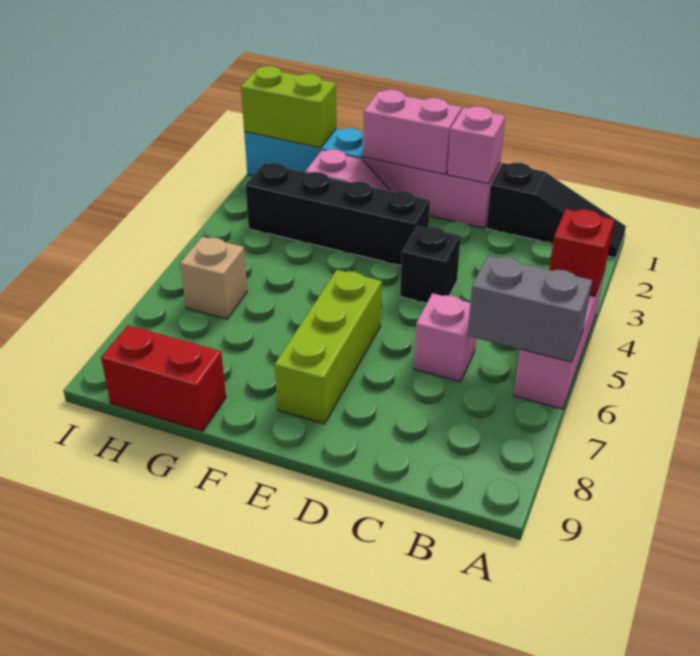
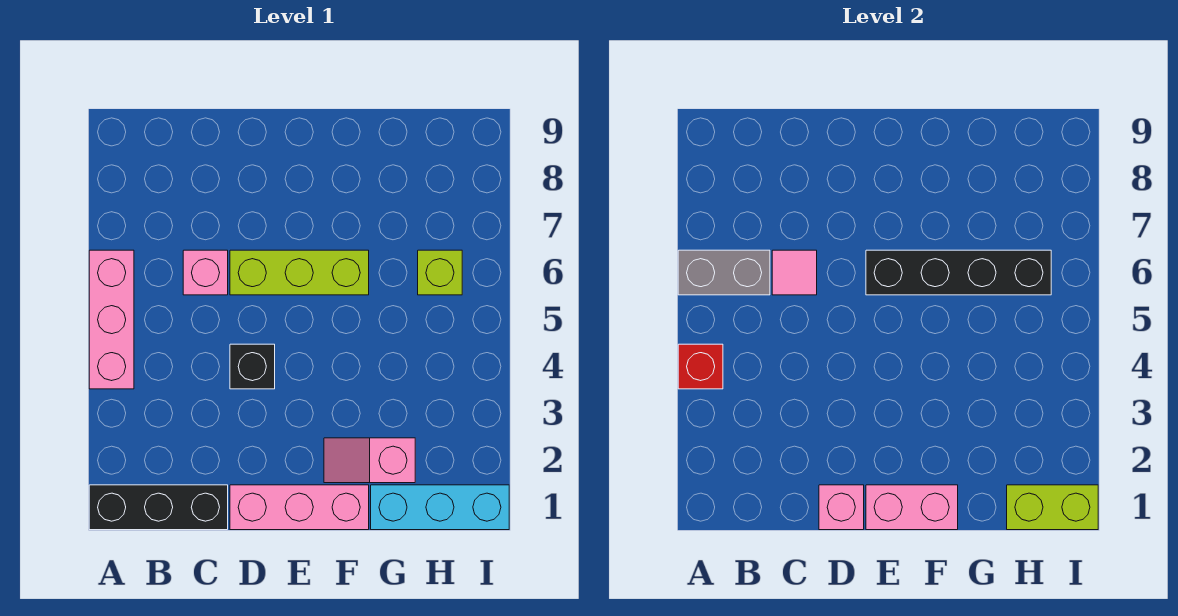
black 1x3 slope [486,163,626,258] -> black 1x3 brick [89,485,228,530]
none -> pink 1x1 tile [772,250,817,295]
black 1x4 brick [246,163,430,266] -> black 1x4 brick moved to [866,250,1051,295]
lime 1x3 brick [275,270,382,424] -> lime 1x3 brick turned to [230,250,369,295]
red 1x2 brick [101,325,226,431] -> none
tan 1x1 brick [180,237,247,319] -> lime 1x1 brick [418,250,462,295]

